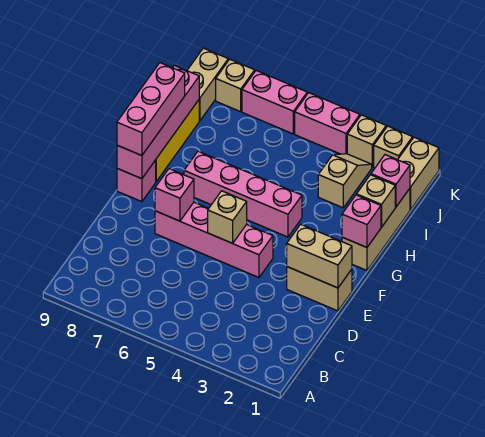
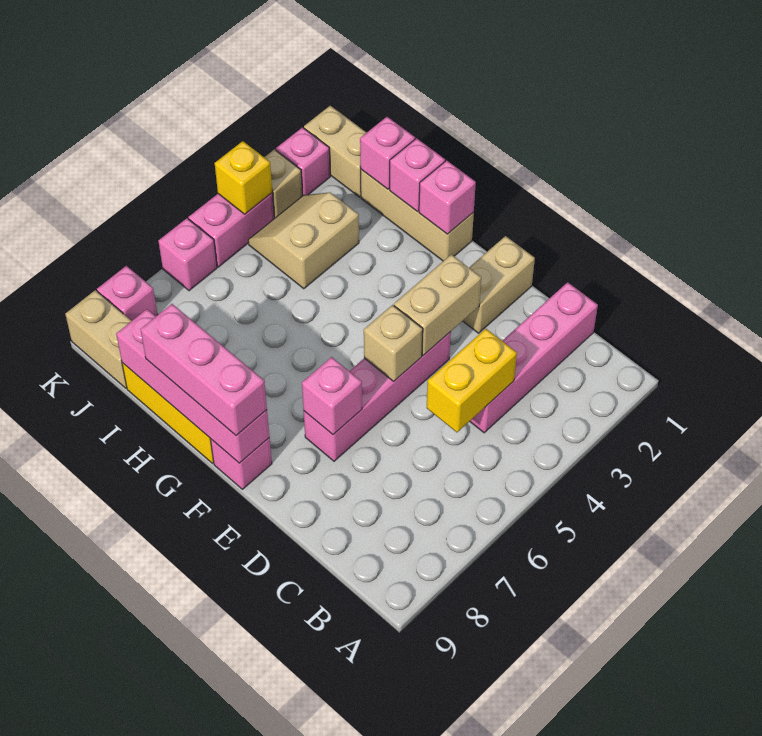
none -> yellow 1x2 brick [427,329,517,432]
tan 1x2 brick [287,224,352,288] -> tan 1x2 brick moved to [394,254,481,355]
pink 1x4 brick [184,151,302,237] -> pink 1x4 brick moved to [470,282,598,433]
tan 1x1 brick [357,175,395,227] -> pink 1x1 brick [390,138,445,212]
tan 1x2 slope [318,154,372,208] -> tan 2x2 slope [248,192,359,289]
tan 1x1 brick [374,126,413,168] -> pink 1x1 brick [276,127,330,196]
none -> yellow 1x1 brick [215,141,272,214]
pink 1x2 brick [242,71,307,134] -> pink 1x1 brick [158,218,217,291]
tan 1x1 brick [216,59,255,112] -> pink 1x1 brick [97,266,157,321]

